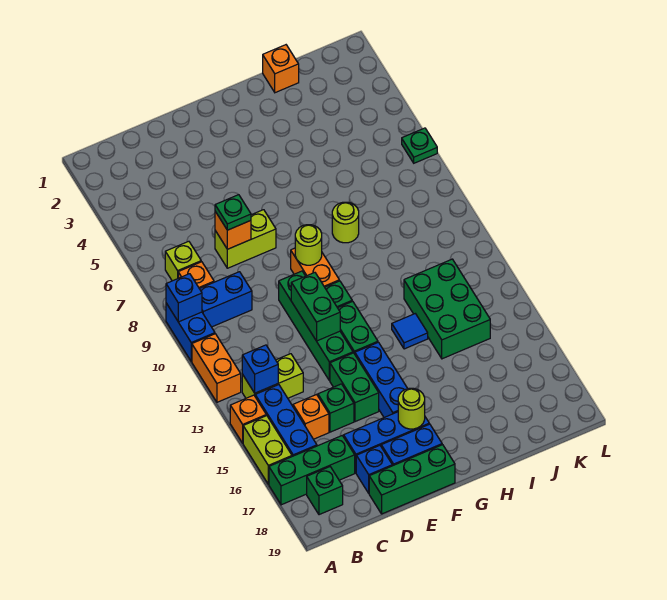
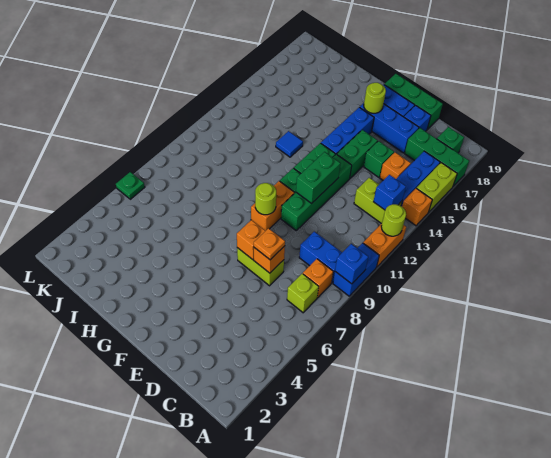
green 1x1 plate [215,195,251,230] -> orange 1x1 plate [254,228,285,260]
lime 1x1 round brick [332,202,359,243] -> lime 1x1 round brick moved to [381,204,406,236]
orange 1x1 brick [263,45,299,93] -> orange 1x1 brick moved to [237,220,265,260]
green 2x3 brick [404,259,490,359] -> none

